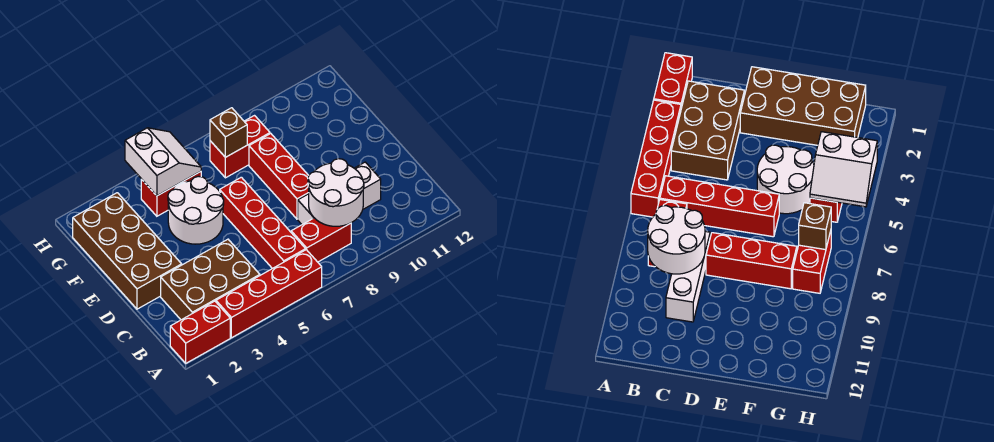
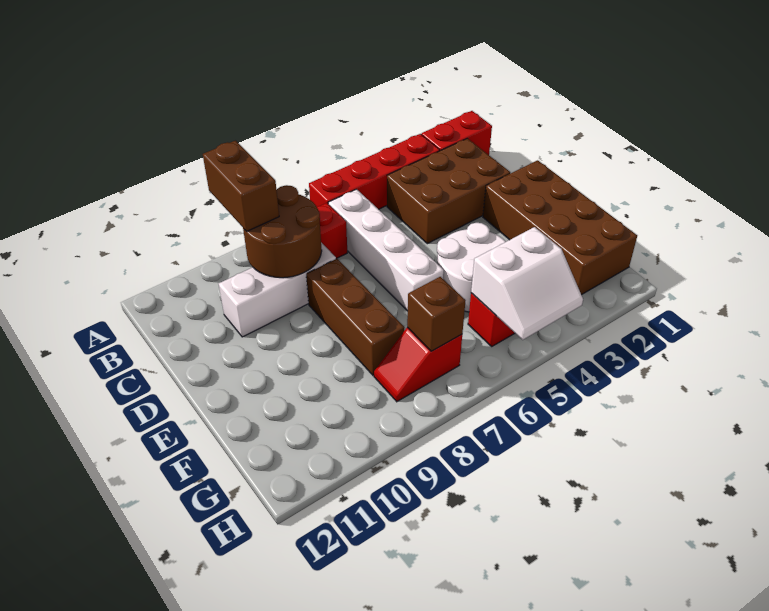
none -> brown 1x2 brick [203,141,279,231]
red 1x4 brick [220,177,306,269] -> white 1x4 brick [328,189,444,311]
white 2x2 round brick [308,159,364,226] -> brown 2x2 round brick [243,185,322,278]
red 1x3 brick [249,134,309,219] -> brown 1x3 brick [306,259,404,375]
white 2x2 slope [125,128,201,196] -> white 2x2 slope turned to [471,227,583,340]
red 1x2 brick [210,116,270,178] -> red 1x2 slope [374,327,462,402]

